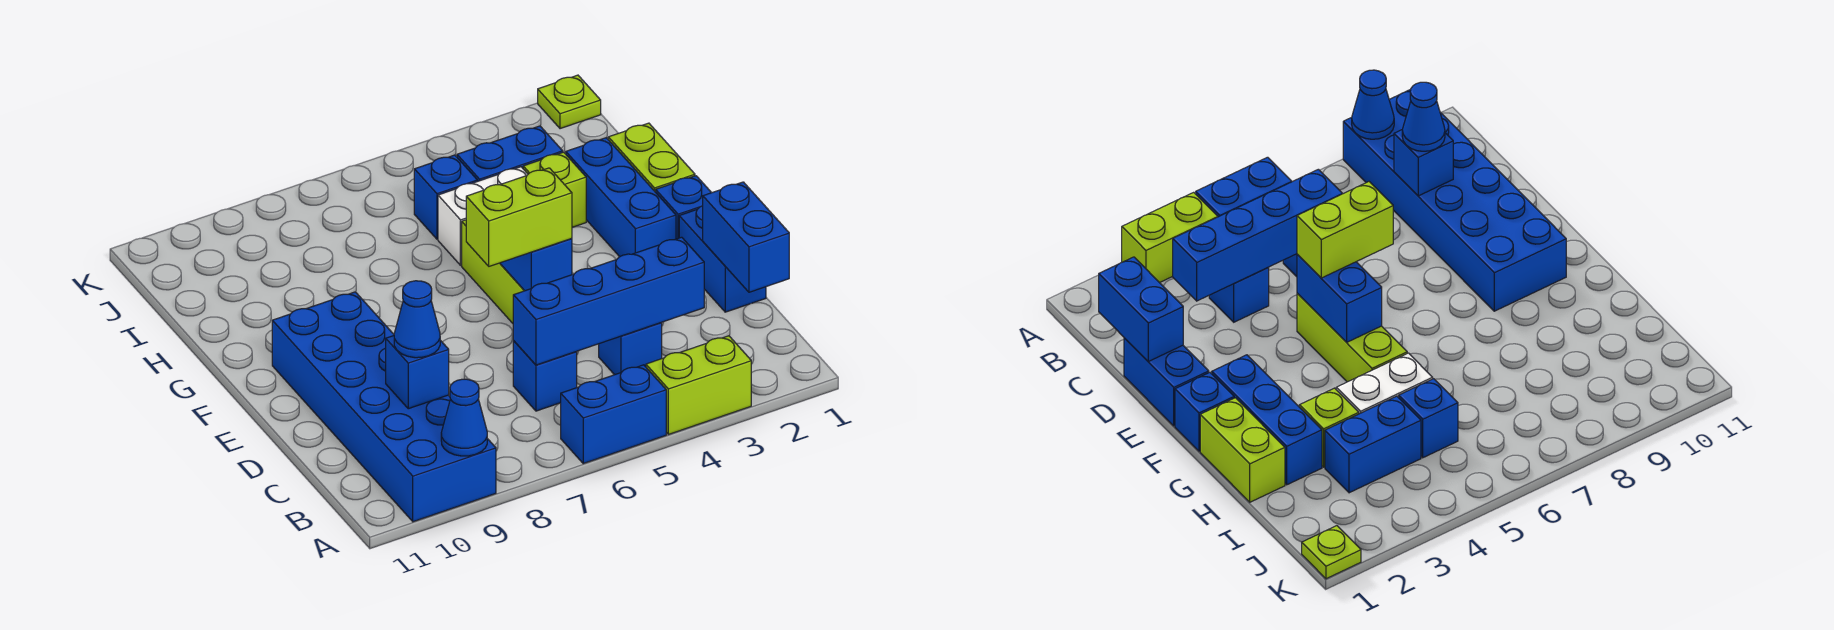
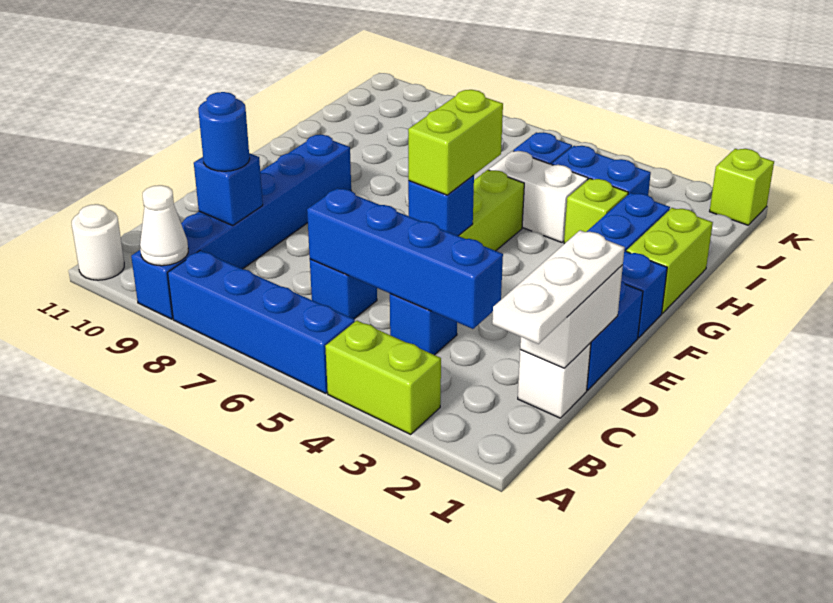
blue 1x2 brick [561,365,666,464] -> blue 1x4 brick [168,250,355,393]
blue 2x6 brick [272,292,496,522] -> blue 1x6 brick [131,135,351,319]
blue 1x1 cone [441,379,487,456] -> white 1x1 cone [140,185,188,266]
none -> white 1x1 round brick [72,204,124,280]
none -> white 1x3 plate [492,230,625,344]
none -> white 1x1 brick [518,343,591,418]
blue 1x2 brick [703,182,789,292] -> white 1x2 brick [520,265,623,368]
blue 1x1 cone [394,281,440,358] -> blue 1x1 round brick [198,92,250,171]
blue 1x2 brick [500,239,572,291] -> blue 1x1 brick [408,175,474,236]
lime 1x2 brick [466,168,572,266] -> lime 1x2 brick turned to [408,90,503,195]
lime 1x1 plate [538,75,601,129] -> lime 1x1 brick [710,149,774,225]

